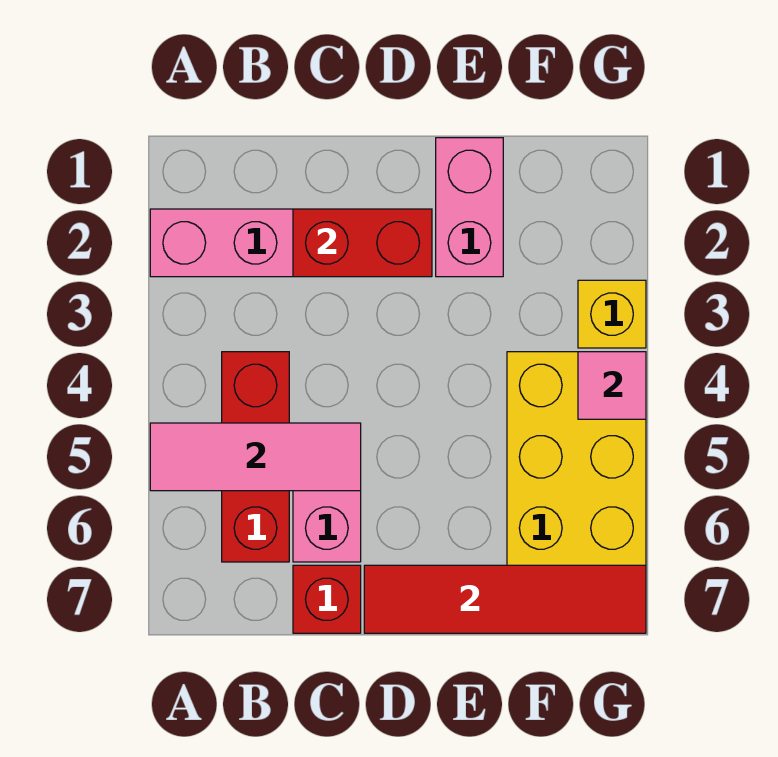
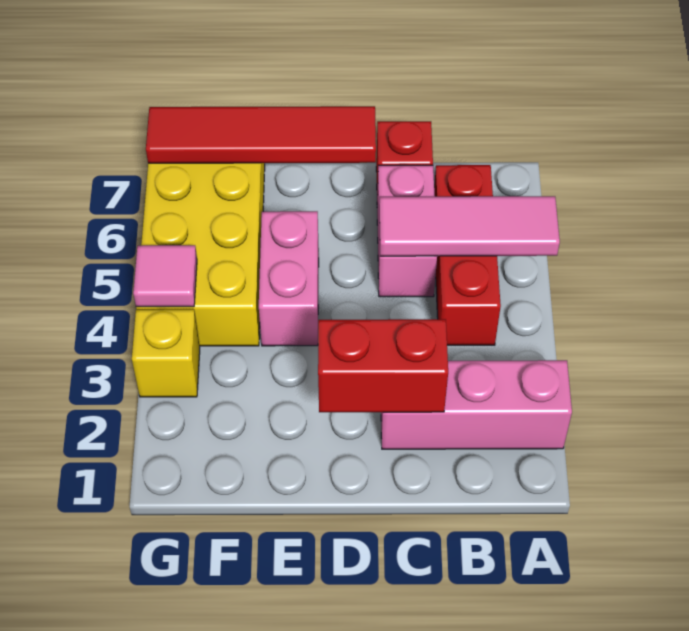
pink 1x2 brick [436,138,503,277] -> pink 1x2 brick moved to [259,211,319,346]

